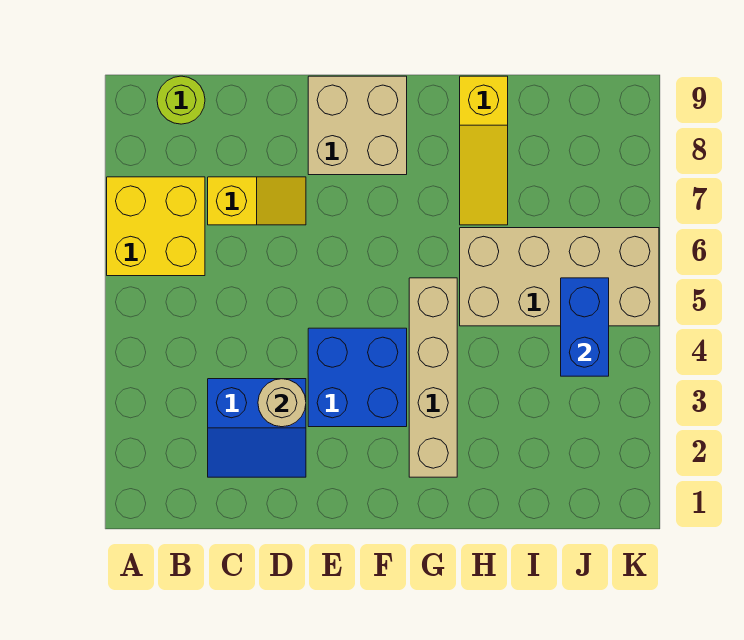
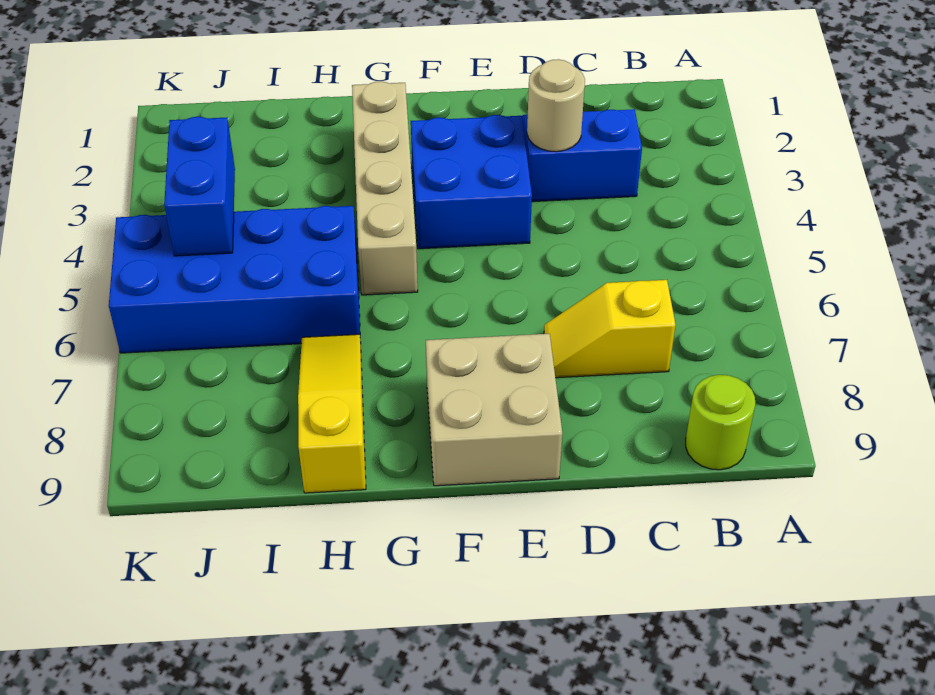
yellow 2x2 brick [107,177,205,276] -> none
tan 2x4 brick [460,228,659,326] -> blue 2x4 brick [109,206,360,353]

